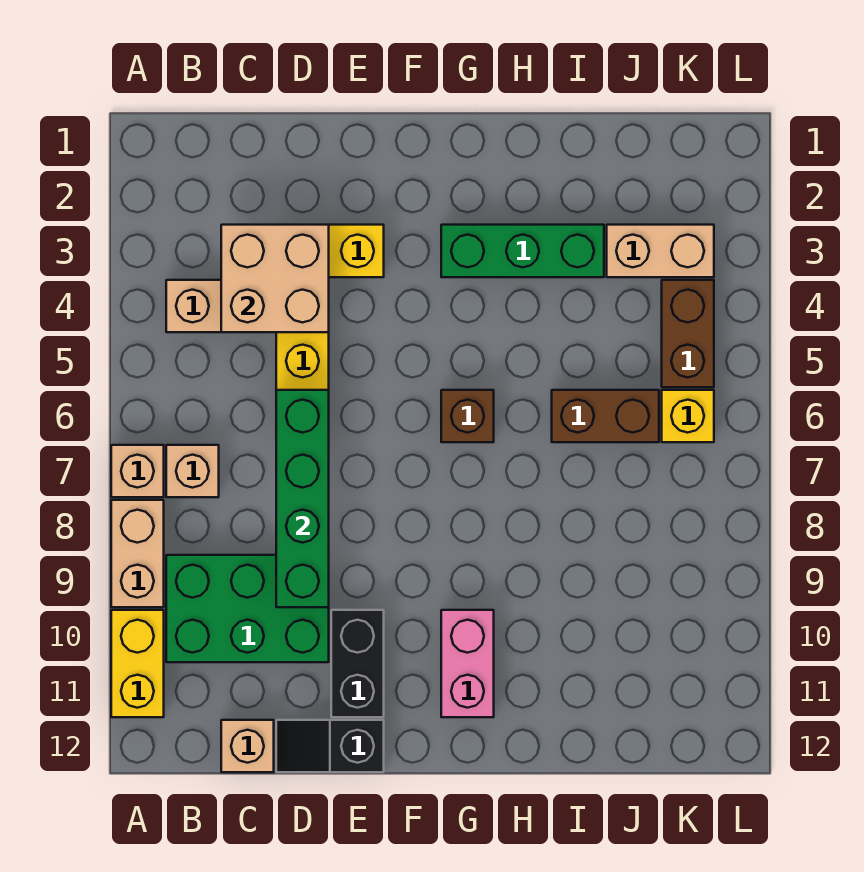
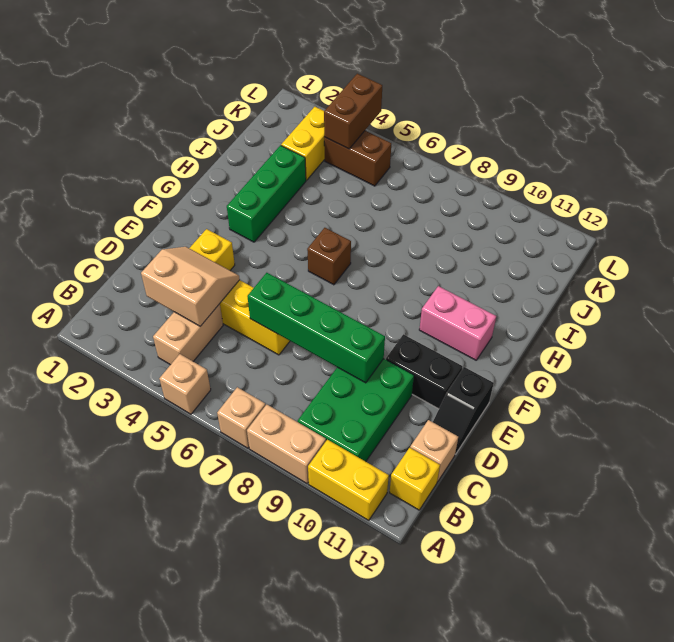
tan 1x1 brick [166,445,219,497] -> tan 1x1 brick moved to [159,354,211,414]
tan 2x2 brick [221,225,329,332] -> tan 2x2 slope [141,247,240,326]
brown 1x2 brick [552,390,659,442] -> brown 1x2 brick moved to [324,74,382,149]
tan 1x2 brick [607,225,714,277] -> yellow 1x2 brick [281,107,325,180]
yellow 1x1 brick [662,390,714,442] -> yellow 1x1 brick moved to [390,448,440,510]

